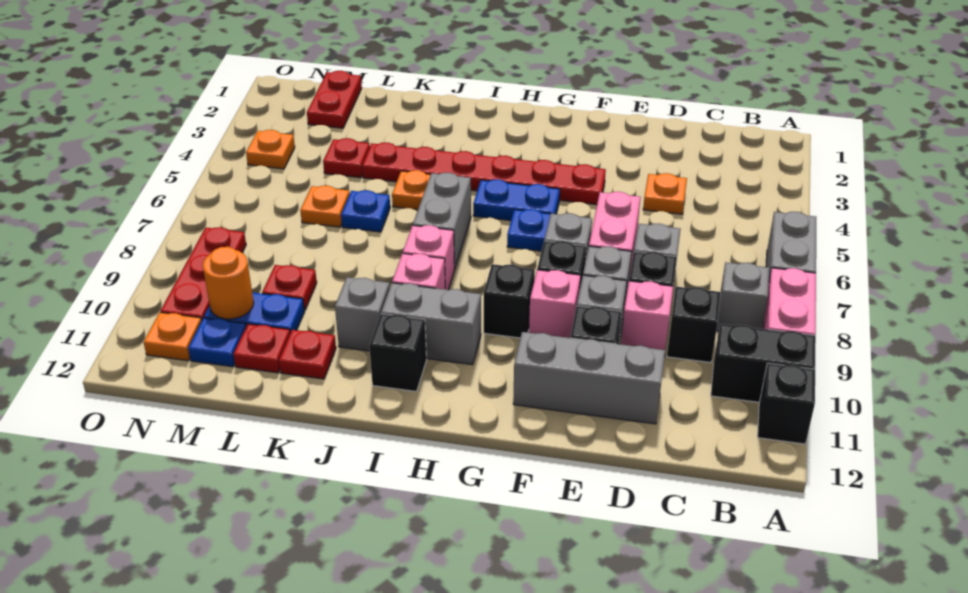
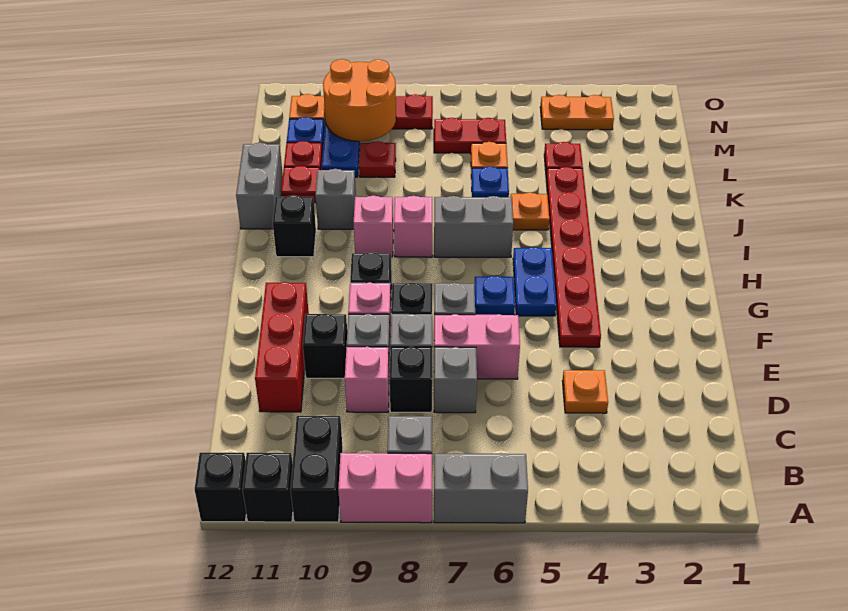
black 1x1 brick [667,287,720,362] -> black 1x1 brick moved to [195,453,246,522]
grey 1x3 brick [513,332,665,424] -> red 1x3 brick [255,282,309,412]
grey 1x2 brick [381,283,481,365] -> grey 1x2 brick moved to [236,143,283,229]
red 1x2 plate [307,71,362,128] -> red 1x2 plate moved to [434,118,506,153]
orange 1x1 round brick [203,247,254,319] -> orange 2x2 round brick [323,59,396,141]
orange 1x1 plate [246,130,295,169] -> orange 1x2 plate [540,95,614,130]

